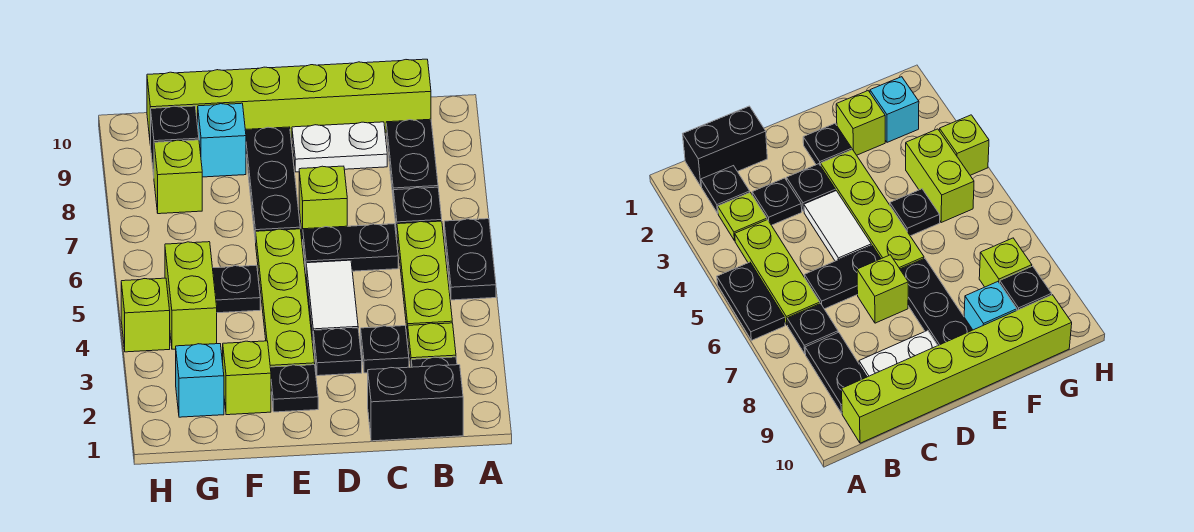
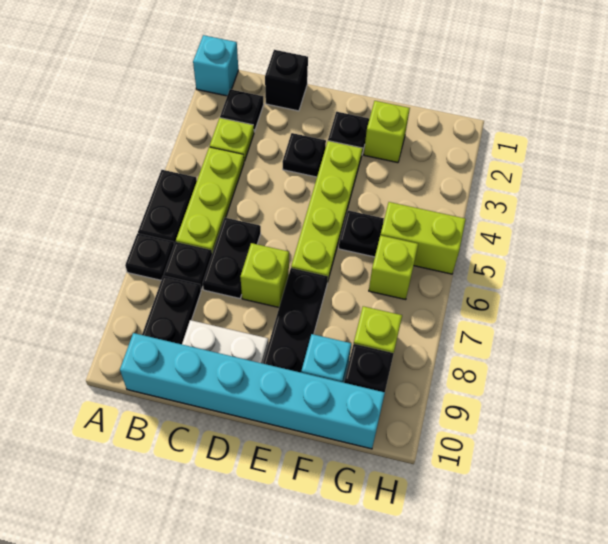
black 1x2 brick [368,365,463,441] -> black 1x1 brick [265,50,308,111]
lime 1x6 brick [147,59,431,145] -> cyan 1x6 brick [120,333,385,449]
black 1x1 plate [361,326,409,373] -> black 1x1 plate moved to [125,233,174,280]
black 1x2 plate [303,224,398,271] -> black 1x2 plate turned to [203,218,261,298]
white 1x2 tile [306,260,358,334] -> none
cyan 1x1 brick [176,344,224,417] -> cyan 1x1 brick moved to [193,35,238,96]
lime 1x2 brick [165,242,217,349] -> lime 1x2 brick turned to [381,202,466,274]
lime 1x1 brick [121,278,170,352] -> lime 1x1 brick moved to [369,235,418,300]

